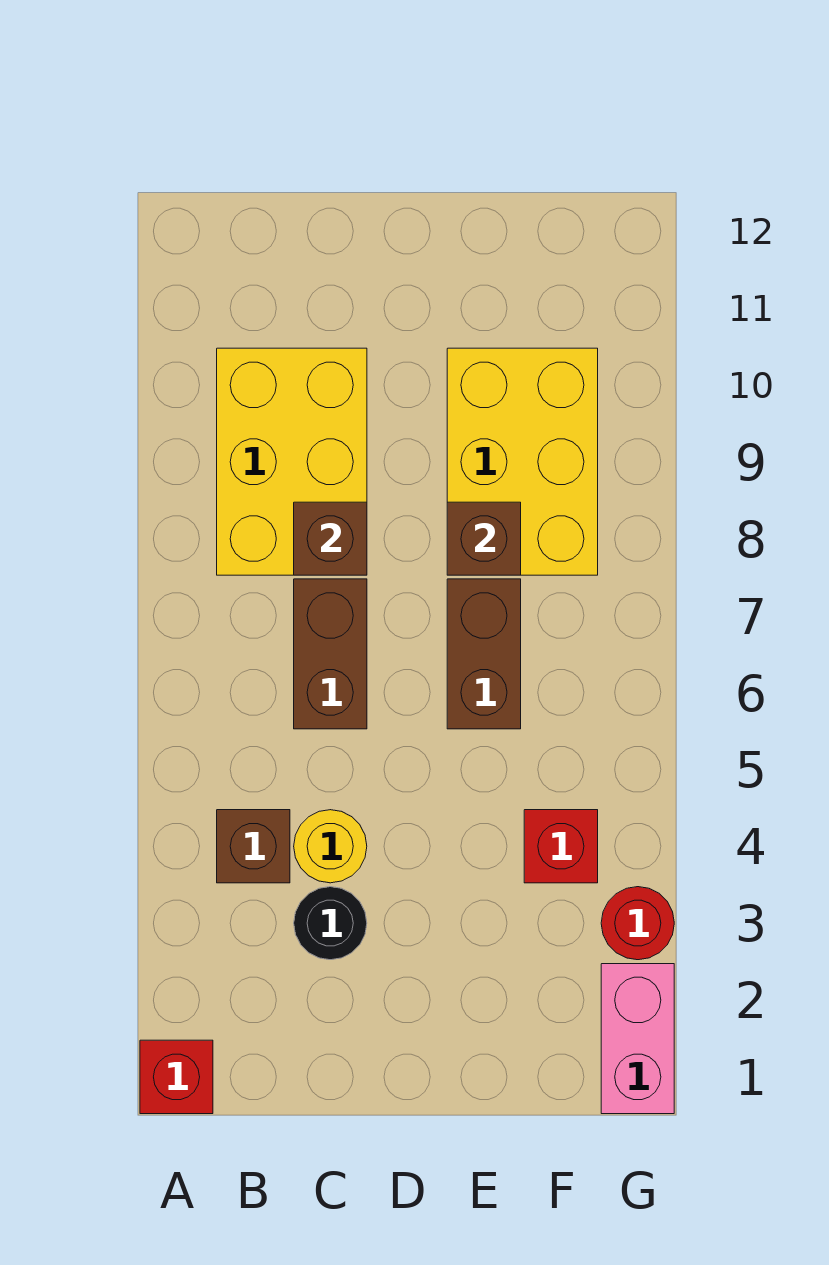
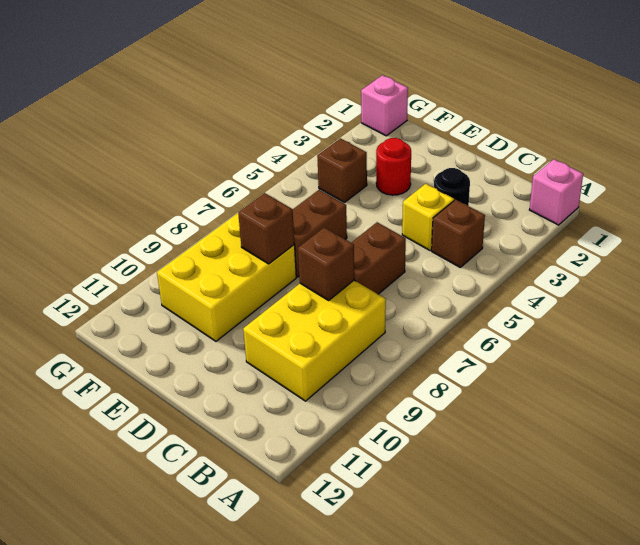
red 1x1 brick [140,1040,213,1114] -> pink 1x1 brick [529,159,583,225]
yellow 1x1 round brick [294,810,367,883] -> yellow 1x1 brick [402,184,454,250]
red 1x1 brick [524,810,598,883] -> brown 1x1 brick [317,138,367,203]
pink 1x2 brick [601,964,674,1114] -> pink 1x1 brick [361,75,408,136]
red 1x1 round brick [601,887,674,960] -> red 1x1 round brick moved to [376,138,411,195]

